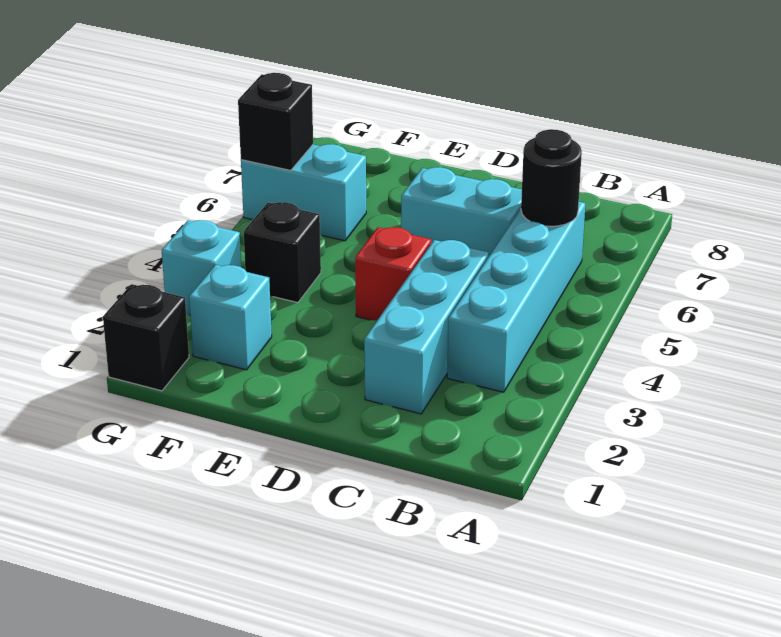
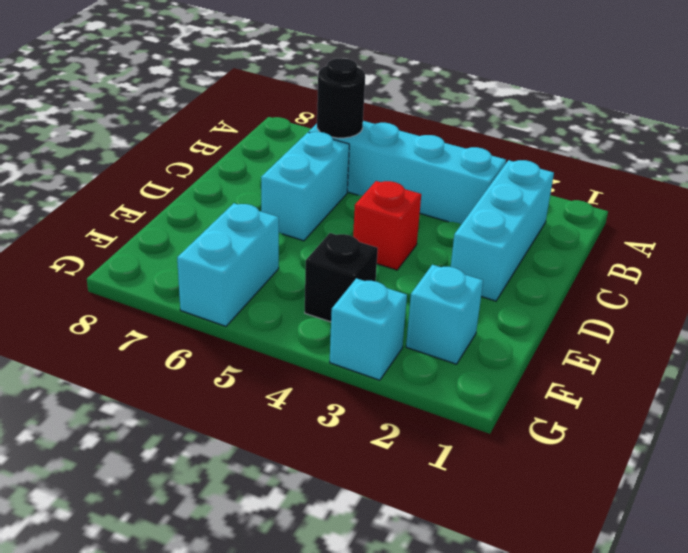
cyan 1x3 brick [364,240,489,414] -> cyan 1x3 brick turned to [451,160,554,301]
black 1x1 brick [103,284,189,391] -> none
black 1x1 brick [238,73,313,171] -> none

